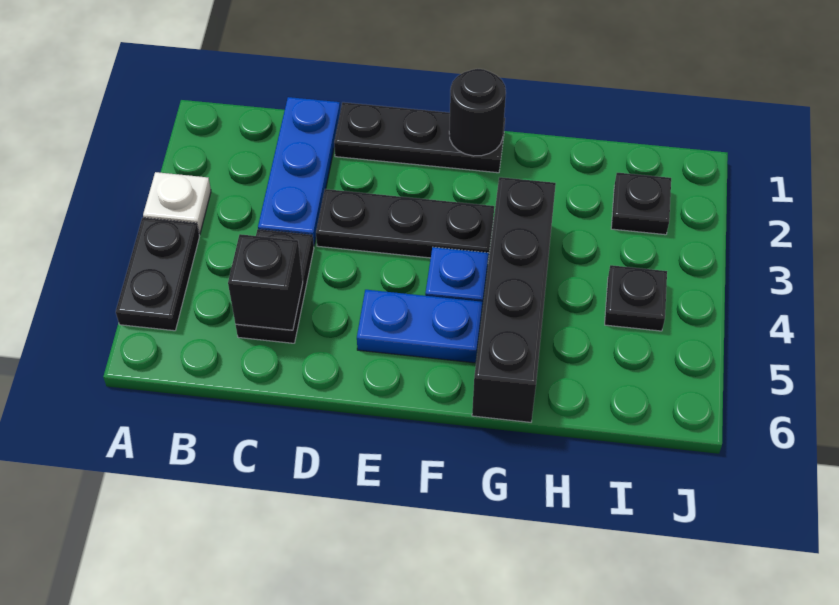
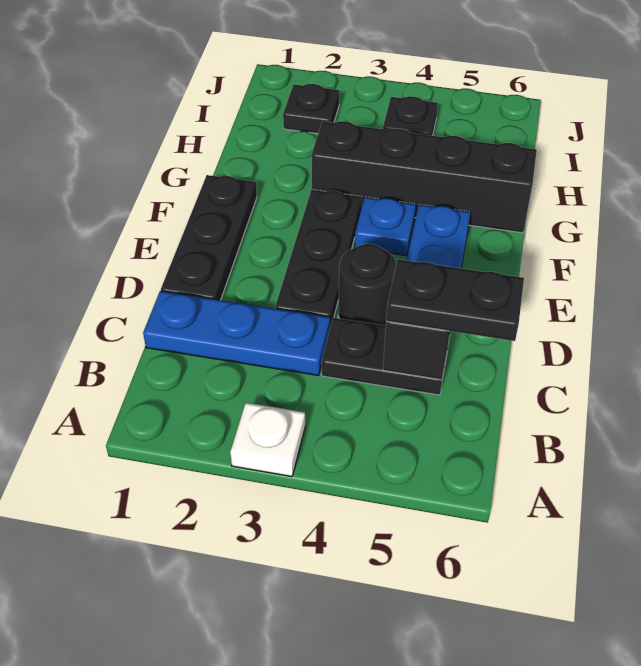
black 1x2 plate [116,218,199,331] -> black 1x2 plate moved to [386,259,524,341]
black 1x1 round brick [449,69,506,156] -> black 1x1 round brick moved to [338,244,397,326]

